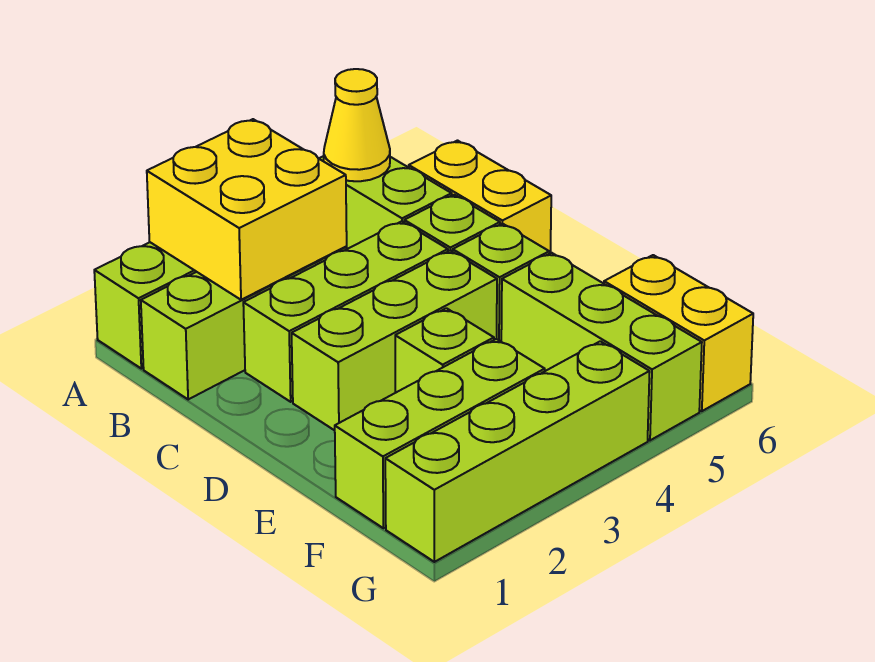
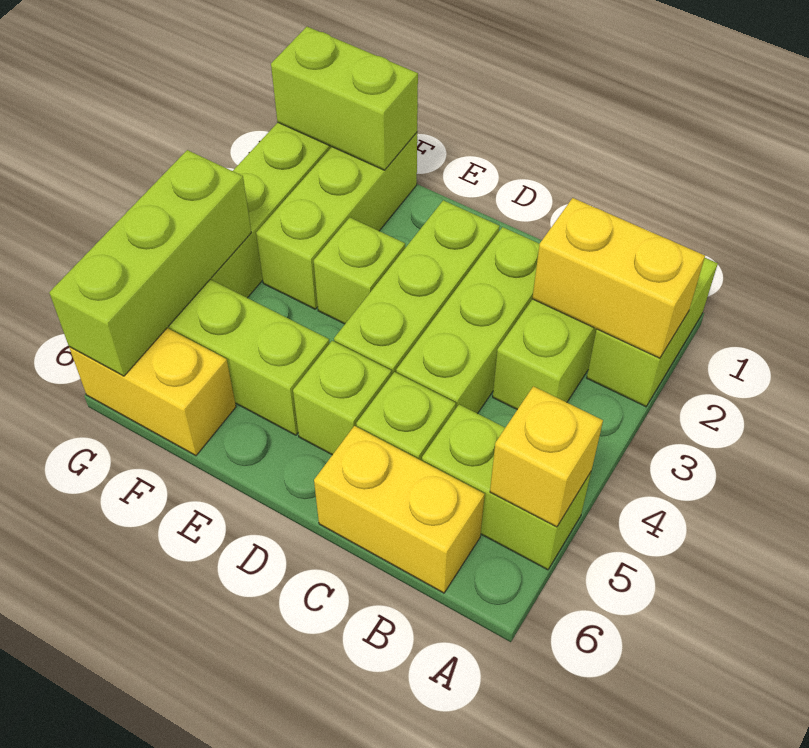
yellow 2x2 brick [147,119,347,300] -> yellow 1x2 brick [532,198,705,358]
yellow 1x1 cone [324,69,390,181] -> yellow 1x1 brick [490,386,603,527]
none -> lime 1x2 brick [271,27,418,170]
none -> lime 1x3 brick [49,150,251,376]

